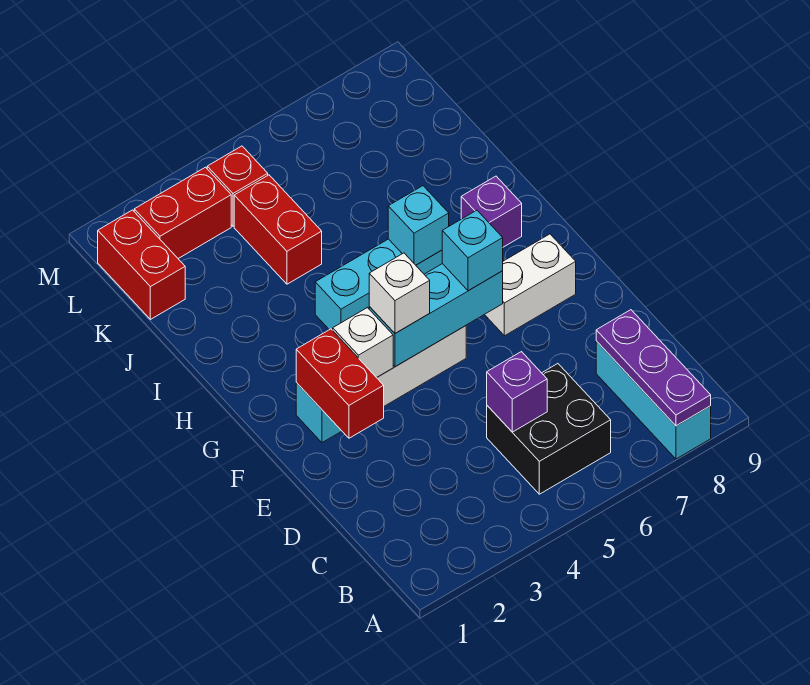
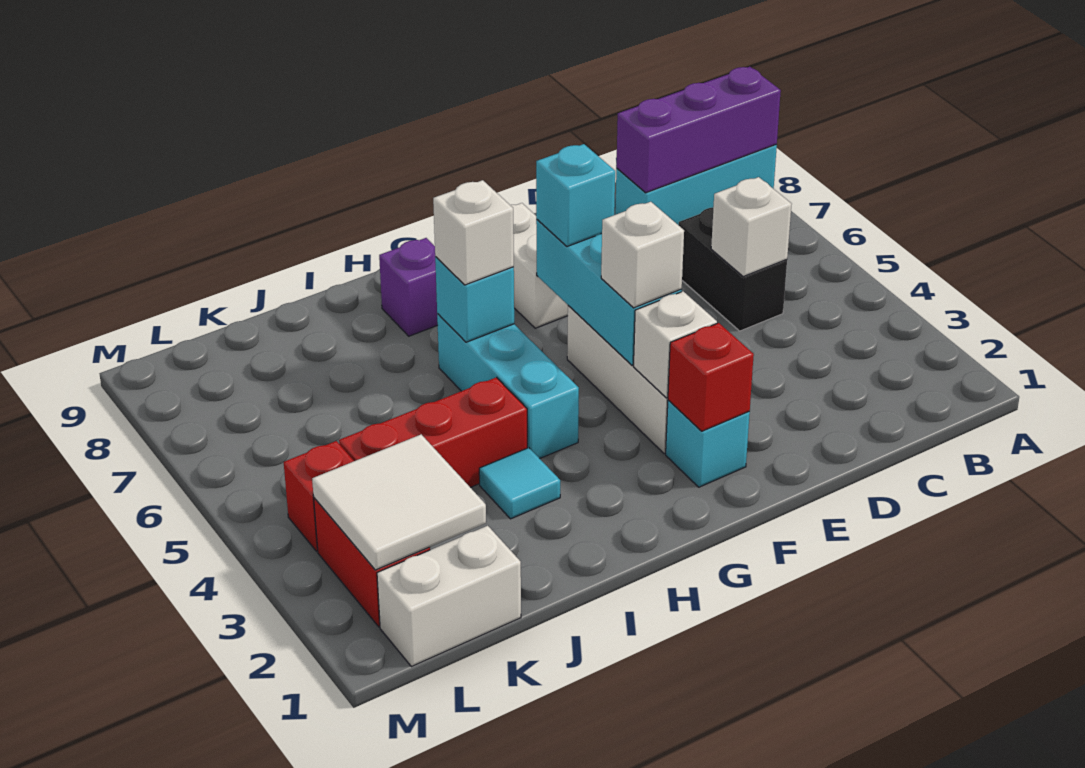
purple 1x3 plate [596,310,711,426] -> purple 1x3 brick [616,67,781,193]
black 2x2 brick [487,364,611,494] -> black 1x2 brick [679,208,787,331]
purple 1x1 brick [487,352,547,432] -> white 1x1 brick [711,177,792,277]
red 1x2 brick [296,329,384,438] -> red 1x1 brick [668,323,754,431]
none -> white 1x1 brick [433,180,514,285]
none -> cyan 1x1 tile [479,448,560,519]
red 1x2 brick [234,175,322,284] -> red 1x3 brick [339,377,527,487]
red 1x2 brick [98,210,185,319] -> white 1x2 brick [377,526,521,667]
none -> white 2x2 tile [312,434,486,570]

